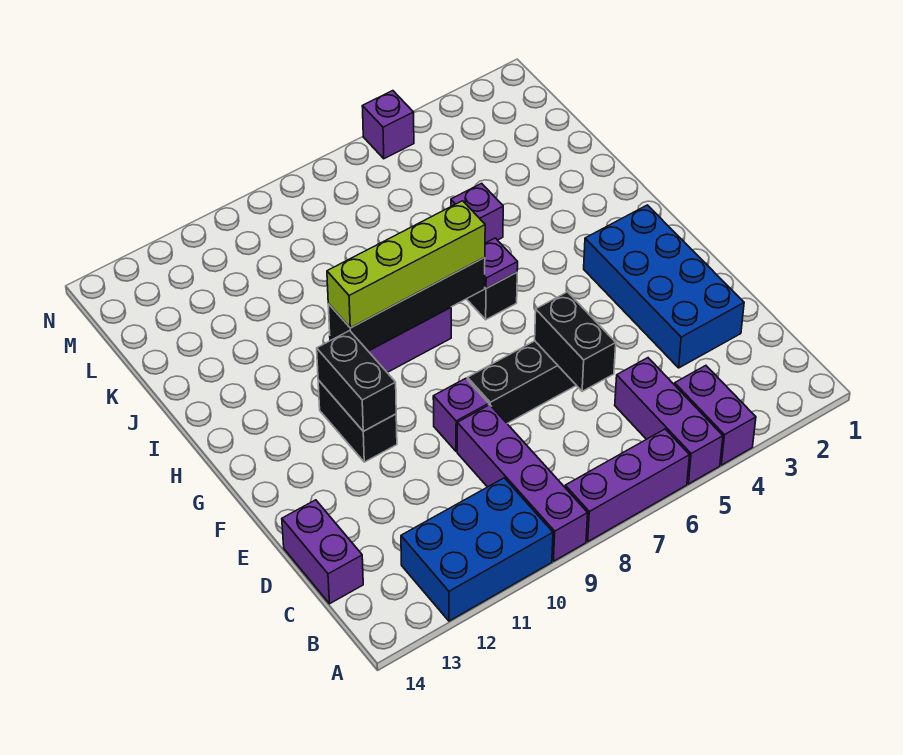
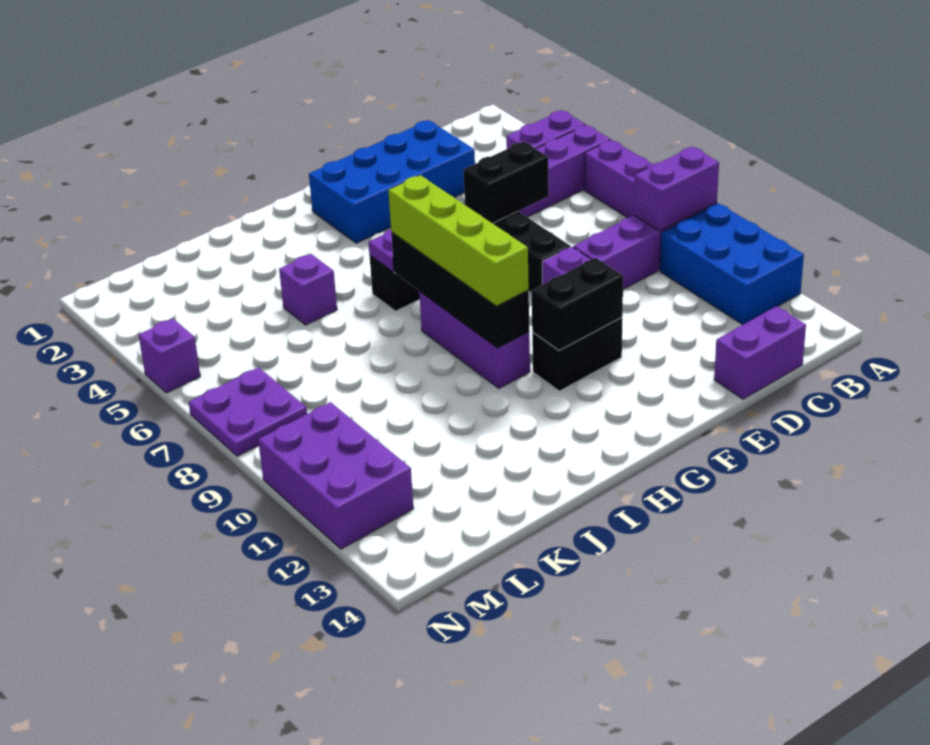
none -> purple 1x2 brick [634,147,719,231]
none -> purple 2x2 plate [189,367,307,456]
none -> purple 2x3 brick [258,402,414,549]

